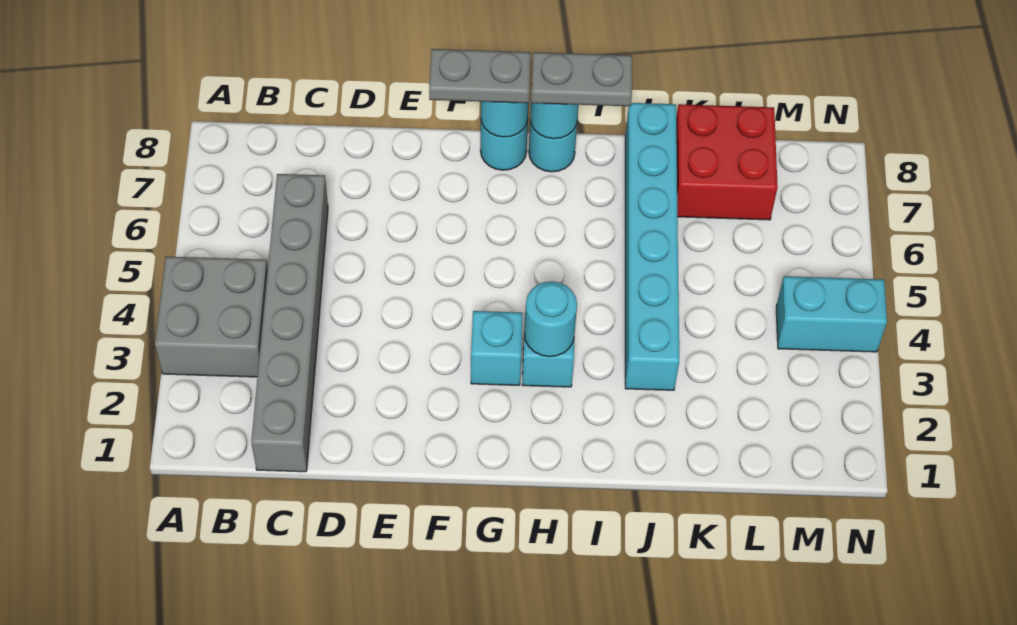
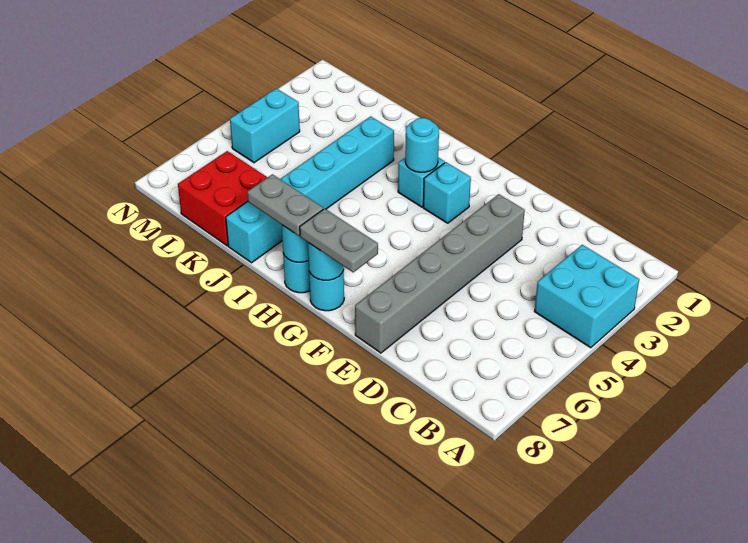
grey 2x2 brick [155,257,268,377] -> cyan 2x2 brick [535,245,639,348]
grey 1x6 brick [251,174,328,472] -> grey 1x6 brick moved to [355,194,525,353]
cyan 1x2 brick [776,276,887,352] -> cyan 1x2 brick turned to [230,88,300,163]

